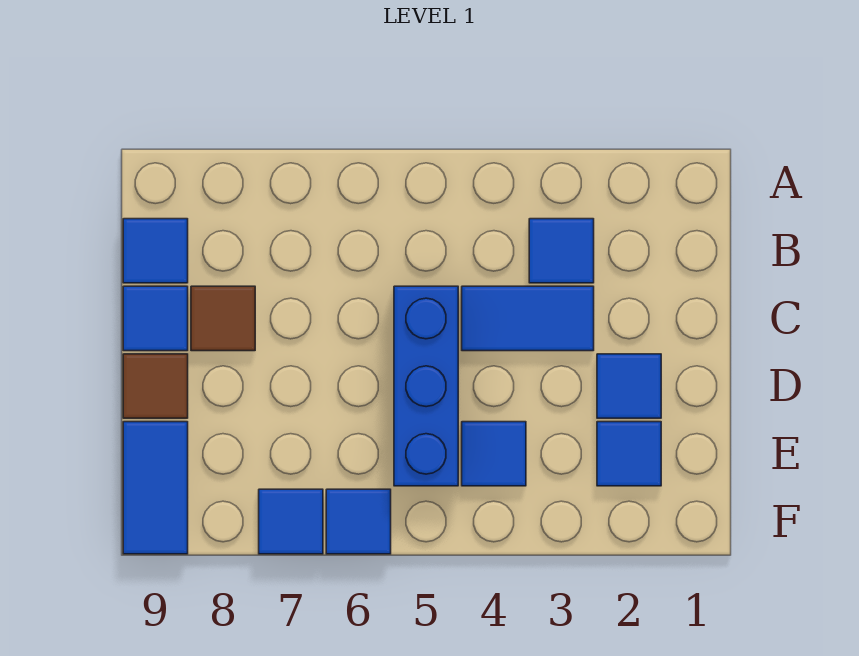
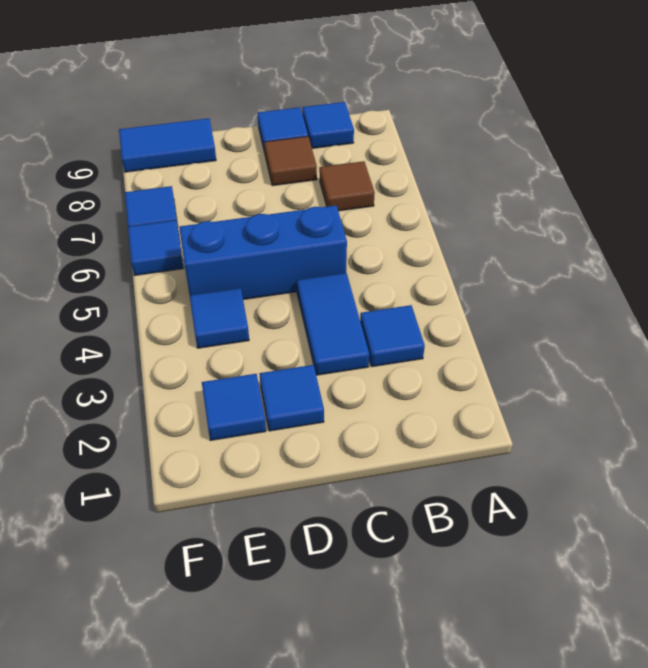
brown 1x1 tile [123,354,188,418] -> brown 1x1 tile moved to [319,161,375,211]

